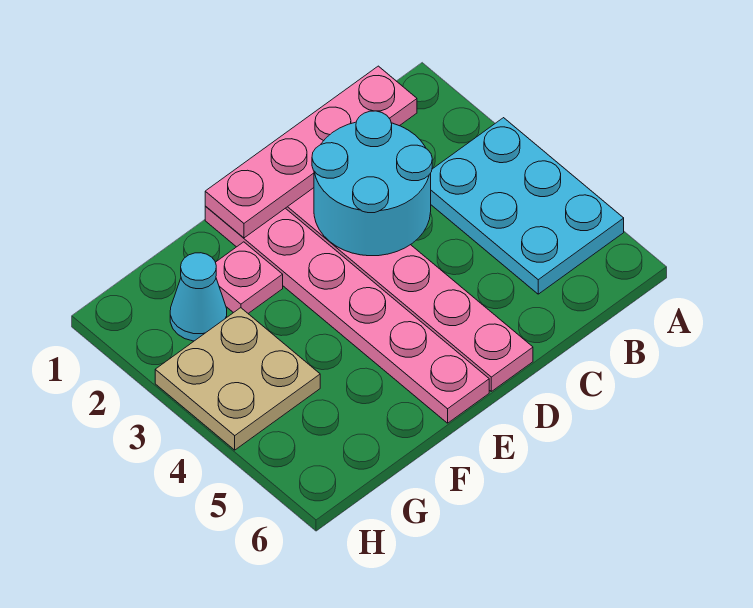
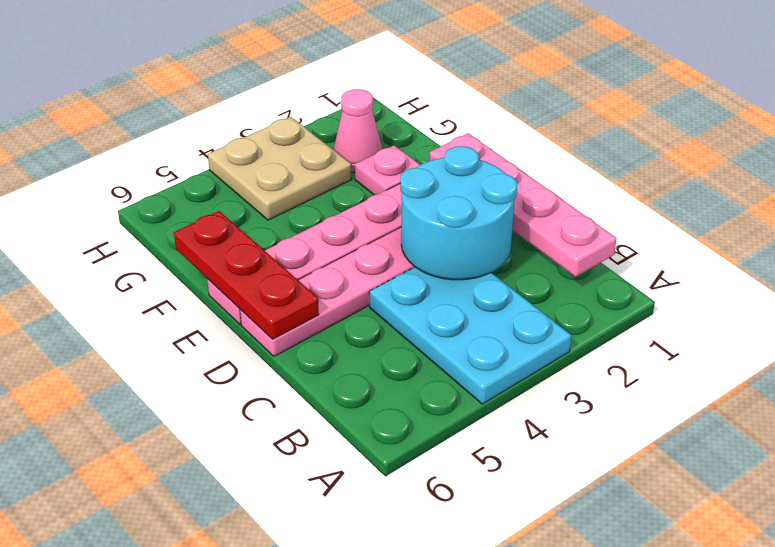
cyan 2x3 plate [431,118,624,294] -> cyan 2x3 plate turned to [369,267,571,404]
none -> red 1x3 plate [174,211,319,339]
cyan 1x1 cone [170,253,227,341] -> pink 1x1 cone [333,89,382,172]

